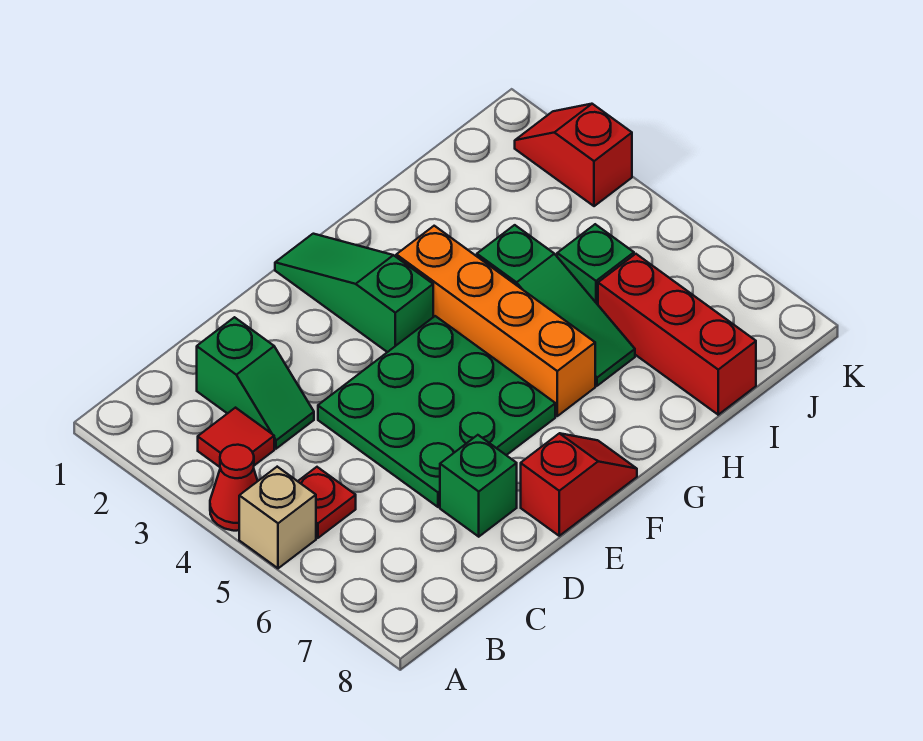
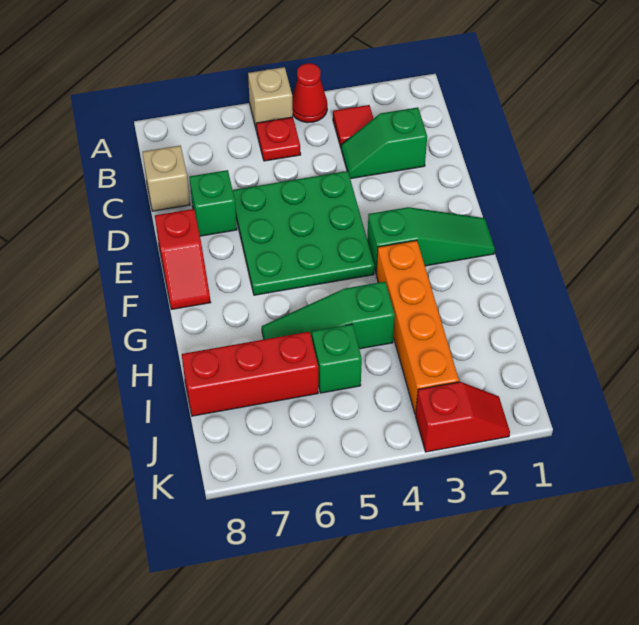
none -> tan 1x1 brick [143,146,190,211]
orange 1x4 brick [396,226,595,416] -> orange 1x4 brick turned to [376,240,459,415]

